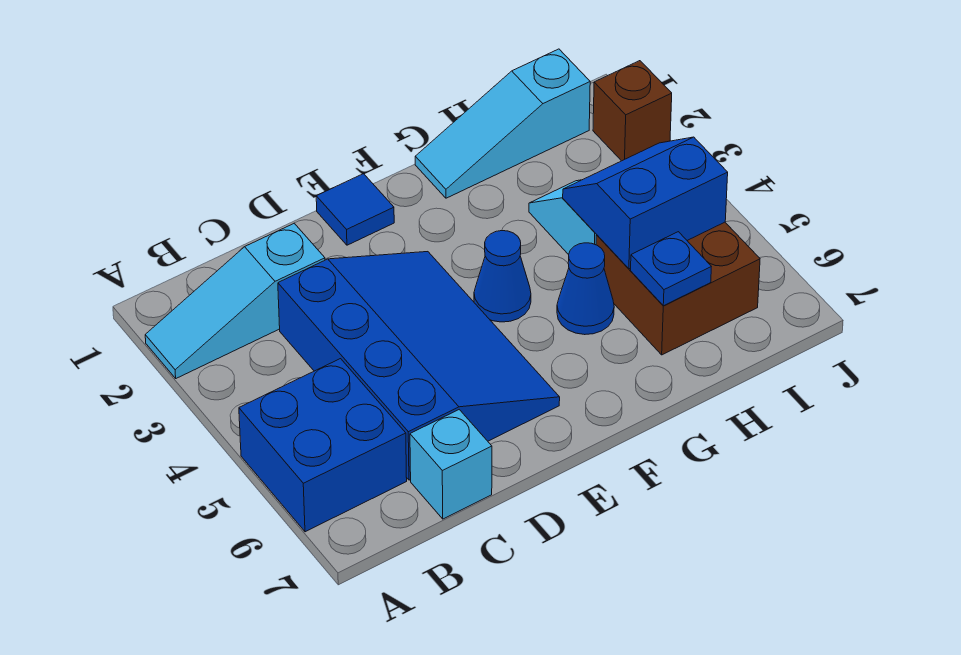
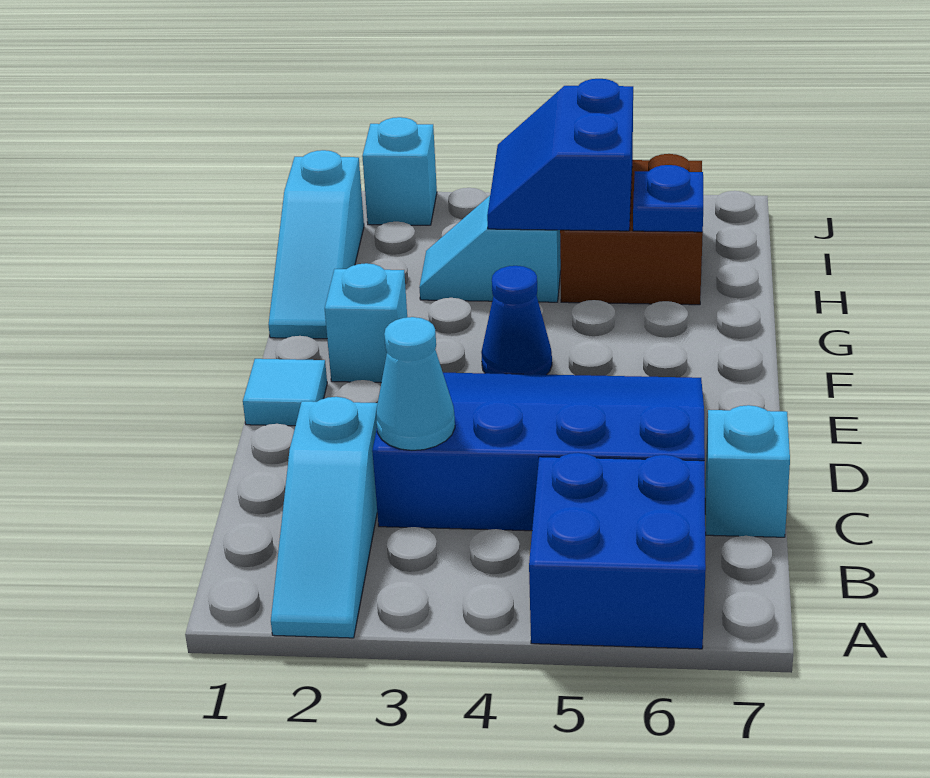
none -> cyan 1x1 cone [376,317,455,450]
blue 1x1 tile [316,174,394,245] -> cyan 1x1 tile [243,359,327,426]
none -> cyan 1x1 brick [325,263,407,382]
blue 1x1 cone [557,243,614,335] -> none
brown 1x1 brick [593,61,672,161] -> cyan 1x1 brick [362,117,437,225]

